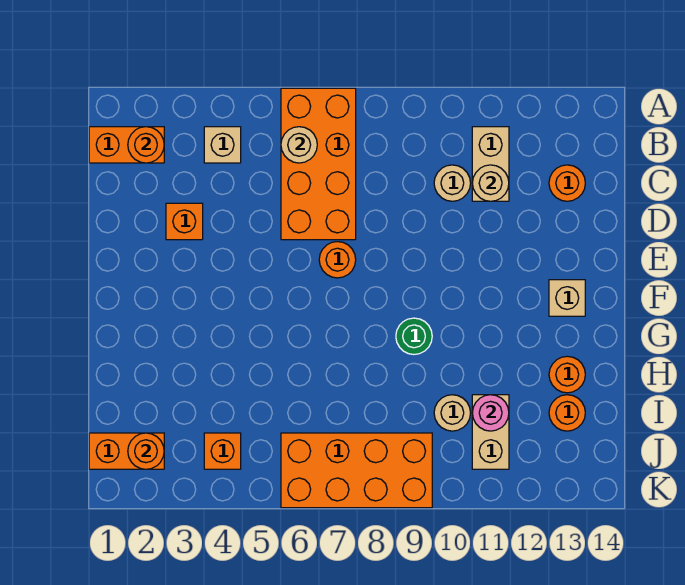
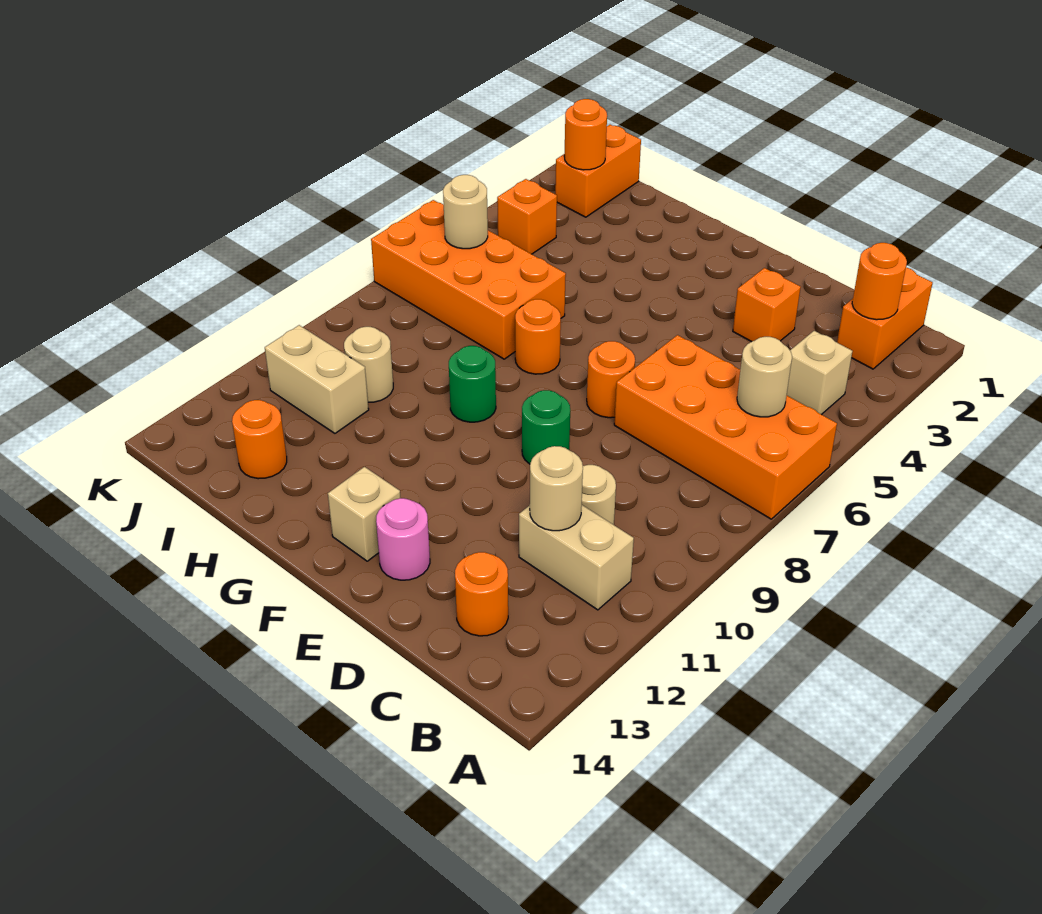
none -> green 1x1 round brick [522,390,570,464]
orange 1x1 round brick [549,356,585,393] -> orange 1x1 round brick moved to [515,299,561,374]
pink 1x1 round brick [472,395,509,431] -> pink 1x1 round brick moved to [376,498,430,580]
orange 2x4 brick [281,433,432,508] -> orange 2x4 brick turned to [371,200,566,359]
none -> tan 1x1 round brick [443,175,488,249]

